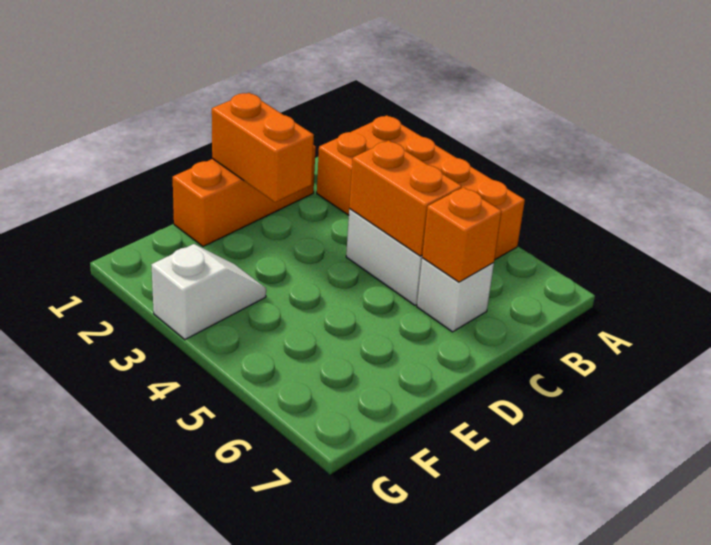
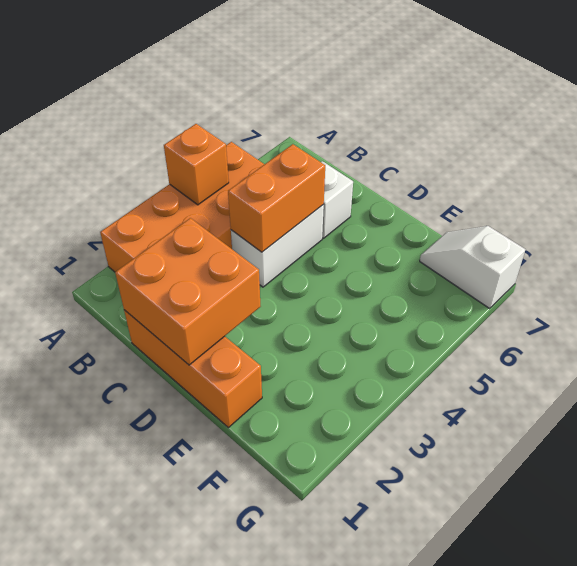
orange 1x1 brick [422,187,502,282] -> orange 1x1 brick moved to [164,124,229,205]
orange 1x2 brick [212,93,314,202] -> orange 2x2 brick [115,218,261,365]
white 1x2 slope [151,244,266,340] -> white 1x2 slope moved to [420,226,525,308]

